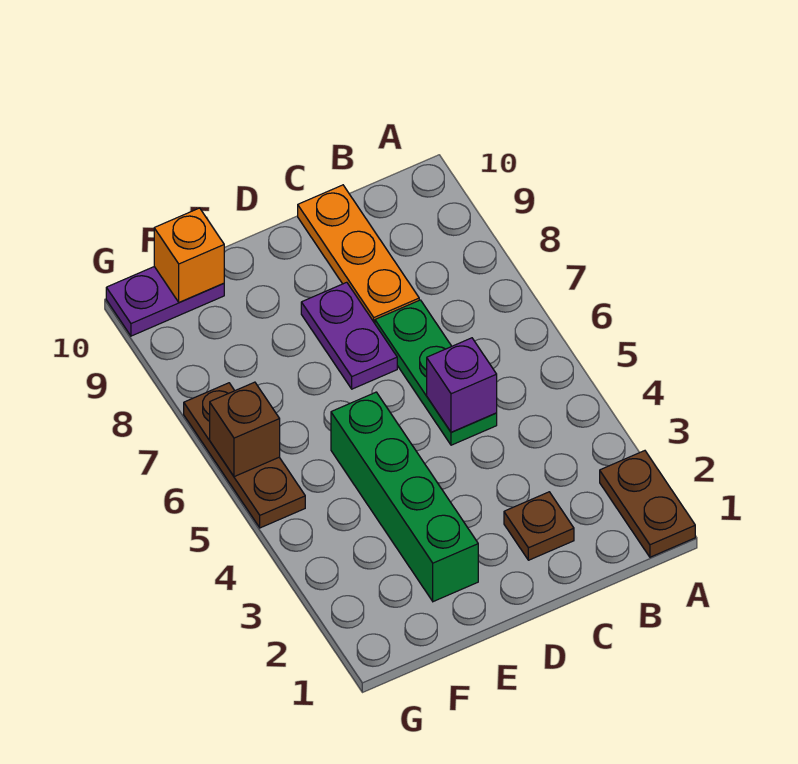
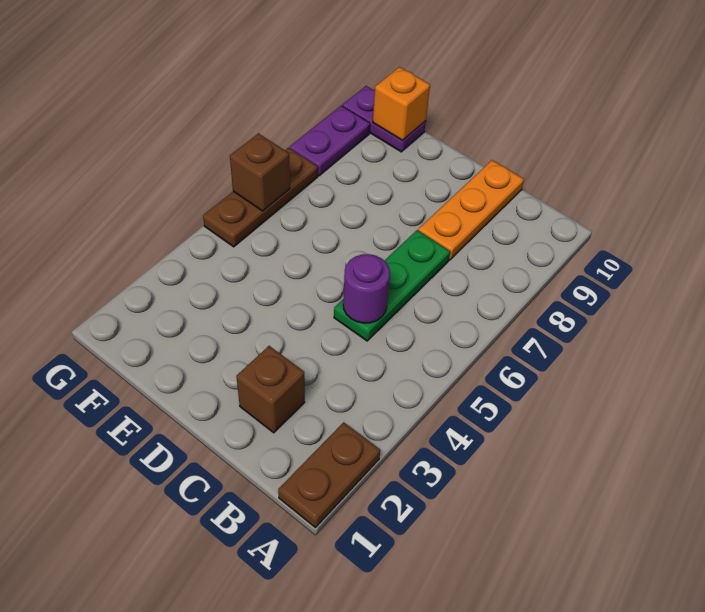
brown 1x1 plate [504,492,574,560] -> brown 1x1 brick [236,346,305,433]
purple 1x1 brick [427,338,497,432] -> purple 1x1 round brick [343,254,390,323]
purple 1x2 plate [301,282,397,389] -> purple 1x2 plate moved to [290,106,370,176]
green 1x4 brick [331,392,478,602] -> none

